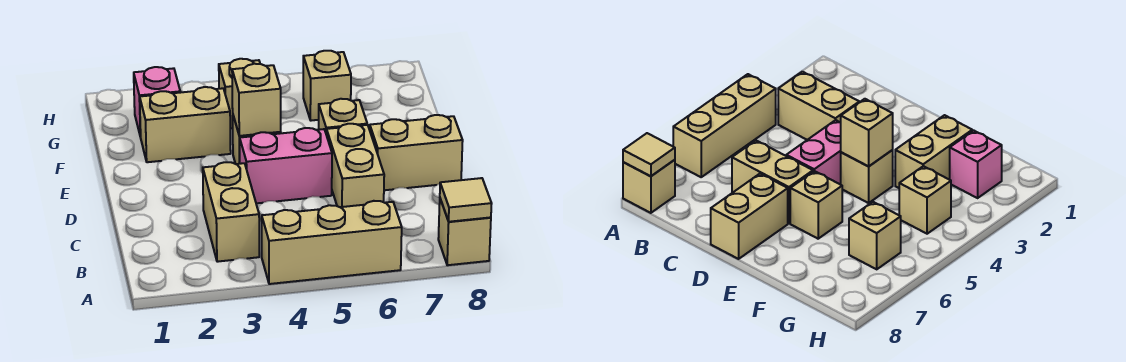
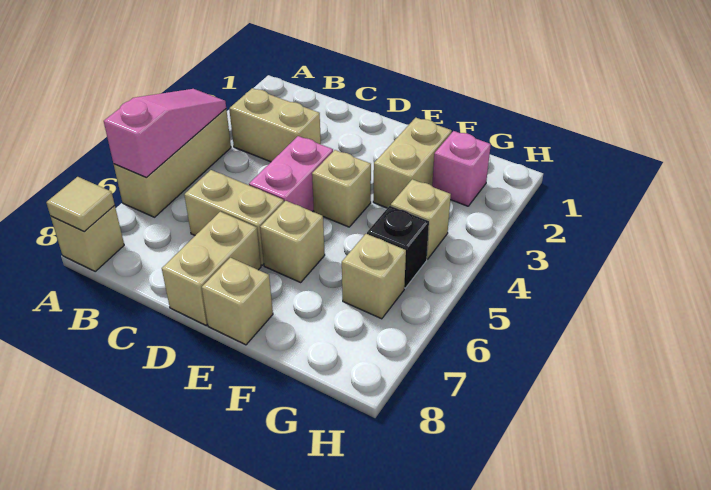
none -> pink 1x3 slope [104,89,226,178]
tan 1x1 brick [232,64,281,136] -> tan 1x1 brick moved to [202,258,273,345]
none -> black 1x1 brick [367,206,429,288]

